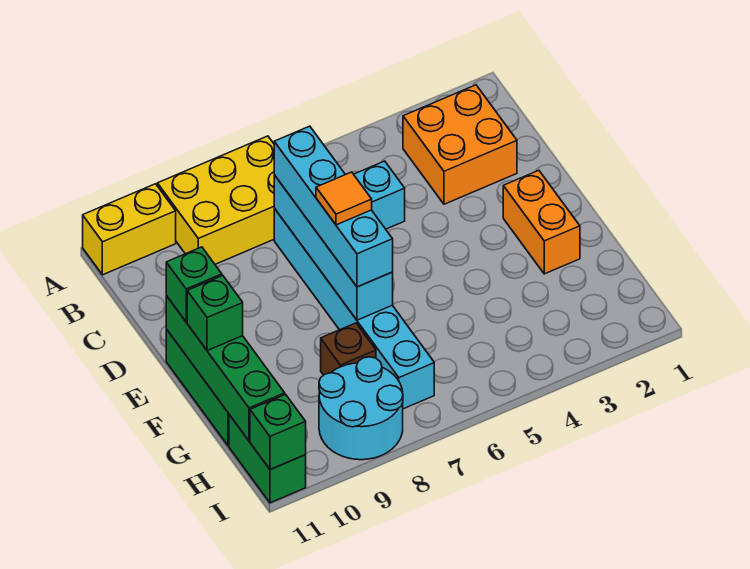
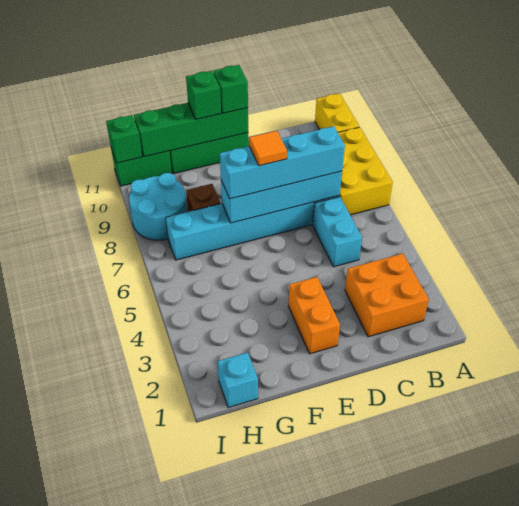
orange 1x2 brick [503,170,580,274] -> orange 1x2 brick turned to [288,277,340,354]
none -> cyan 1x1 brick [217,353,258,408]

